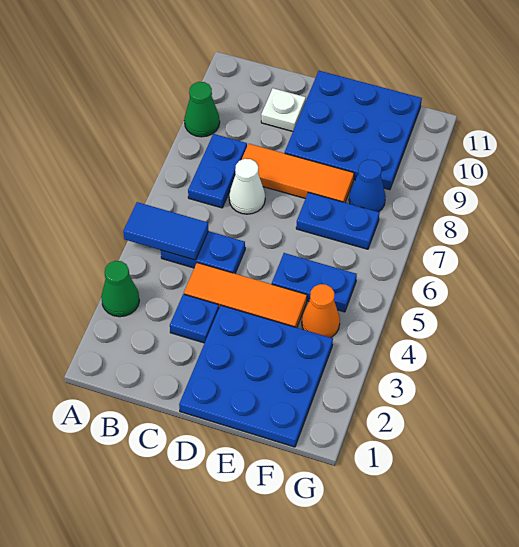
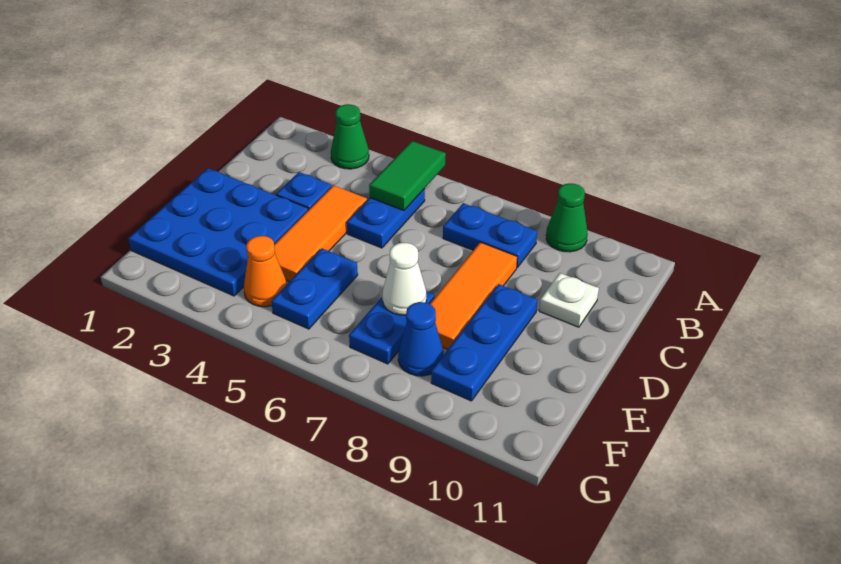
blue 1x2 tile [123,202,208,260] -> green 1x2 tile [369,141,446,210]
white 1x1 cone [229,159,265,214] -> white 1x1 cone moved to [382,243,426,315]
blue 3x3 plate [285,71,422,190] -> blue 1x3 plate [431,284,537,401]

